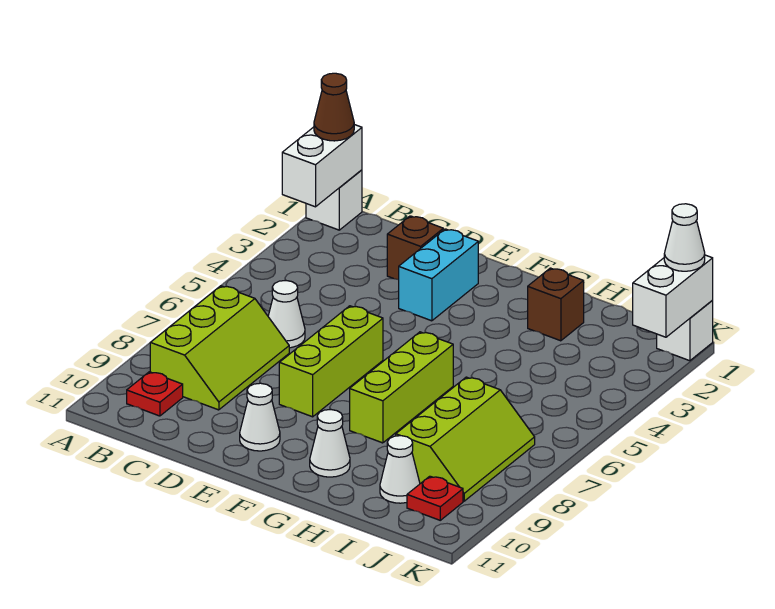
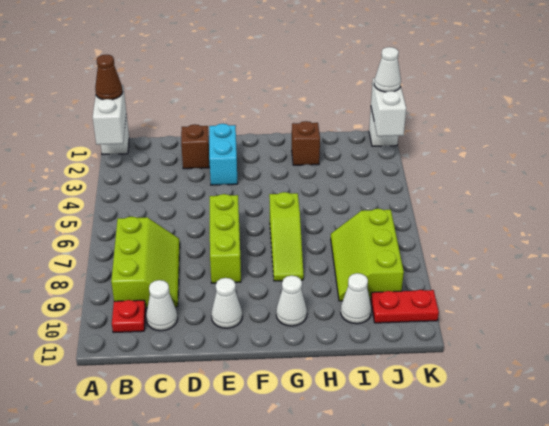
white 1x1 cone [268,281,305,348] -> white 1x1 cone moved to [146,280,178,331]
lime 1x3 brick [350,332,453,443] -> lime 1x3 slope [269,192,304,281]
lime 2x3 slope [396,377,535,501] -> lime 2x3 slope turned to [331,209,404,301]
red 1x1 plate [407,476,463,520] -> red 1x2 plate [371,290,439,323]

